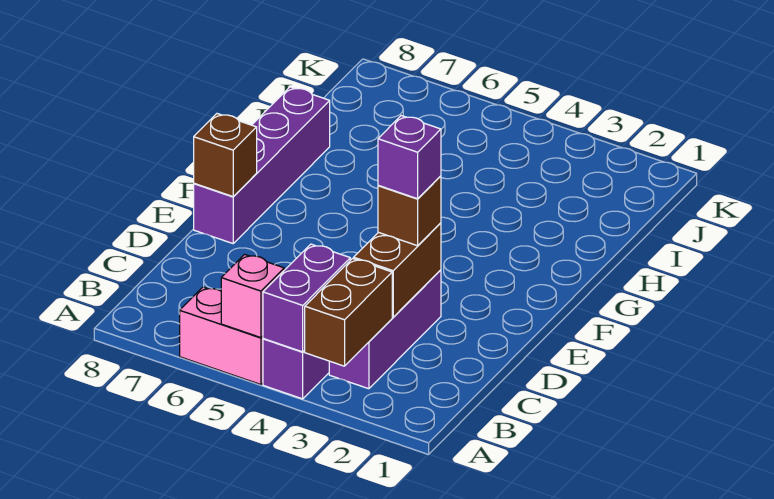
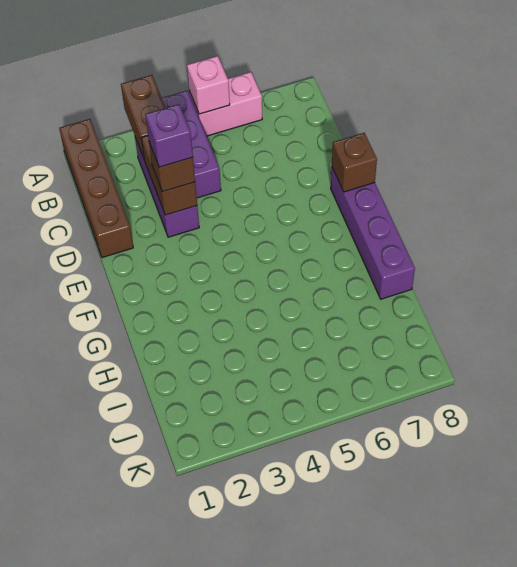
none -> brown 1x4 brick [59,119,133,258]
purple 1x2 brick [263,244,350,352] -> none

